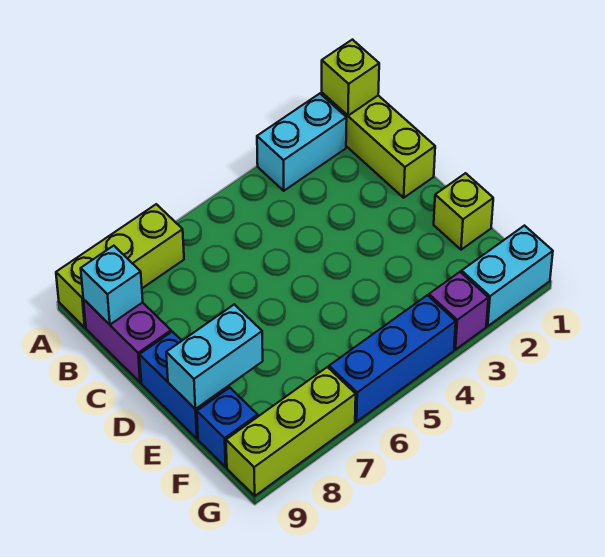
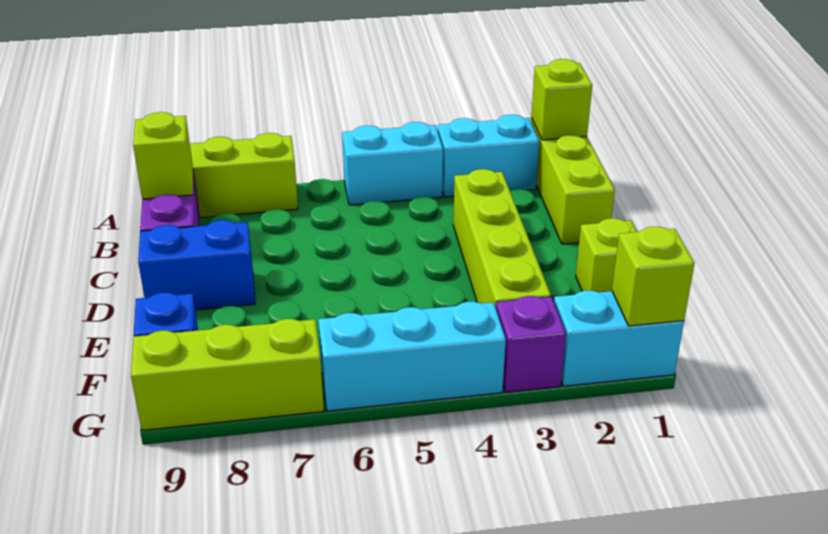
cyan 1x1 brick [81,246,143,325] -> lime 1x1 brick [133,112,193,199]
none -> lime 1x4 brick [453,169,551,307]
blue 1x2 brick [140,332,228,438] -> blue 1x2 brick turned to [138,220,255,310]
cyan 1x2 brick [166,304,263,409] -> cyan 1x2 brick moved to [342,122,443,205]
none -> lime 1x1 brick [612,227,695,326]
blue 1x3 brick [329,295,456,422] -> cyan 1x3 brick [318,302,506,411]

